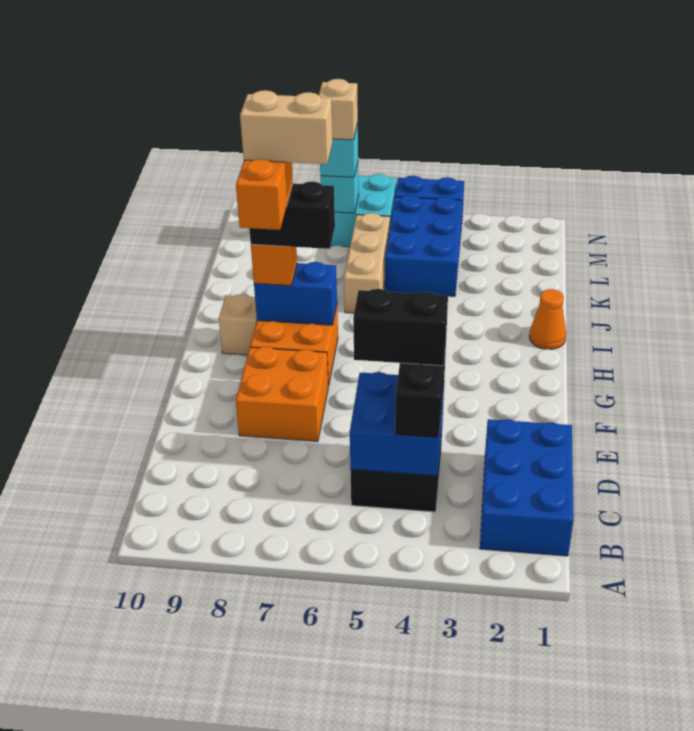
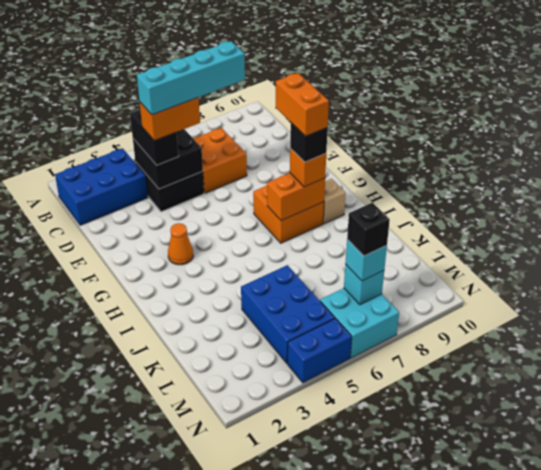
blue 2x3 brick [480,419,574,556] -> blue 2x3 brick turned to [55,148,148,225]
blue 2x2 brick [350,372,444,476] -> black 2x2 brick [133,129,203,189]
black 1x2 brick [353,289,448,366] -> orange 1x2 brick [140,98,200,141]
none -> cyan 1x4 brick [137,41,245,115]
orange 2x2 brick [236,347,328,441] -> orange 2x2 brick moved to [193,128,247,193]
blue 1x2 brick [254,262,337,325] -> orange 1x2 brick [267,173,325,221]
black 1x2 brick [249,181,335,249] -> black 1x1 brick [290,123,328,162]
tan 1x2 brick [240,90,333,164] -> none
orange 1x1 cone [529,289,566,349] -> orange 1x1 cone moved to [168,223,193,265]
tan 1x3 brick [344,213,390,313] -> none
tan 1x1 brick [319,79,358,140] -> black 1x1 brick [347,203,390,256]

